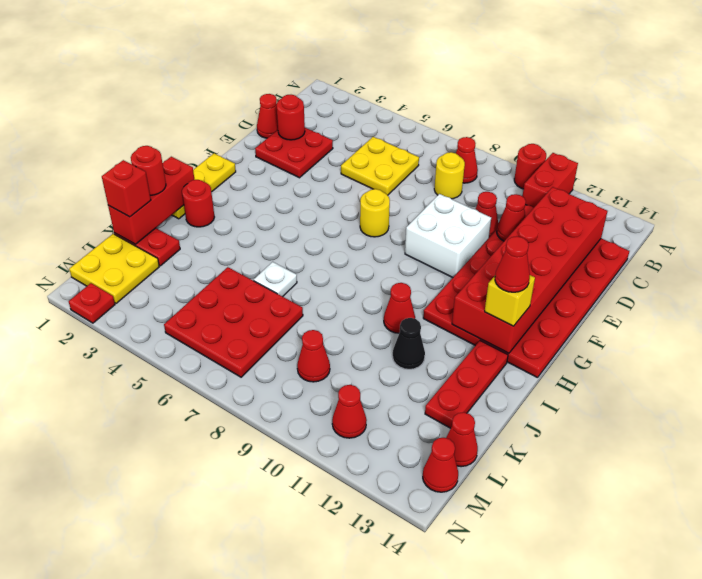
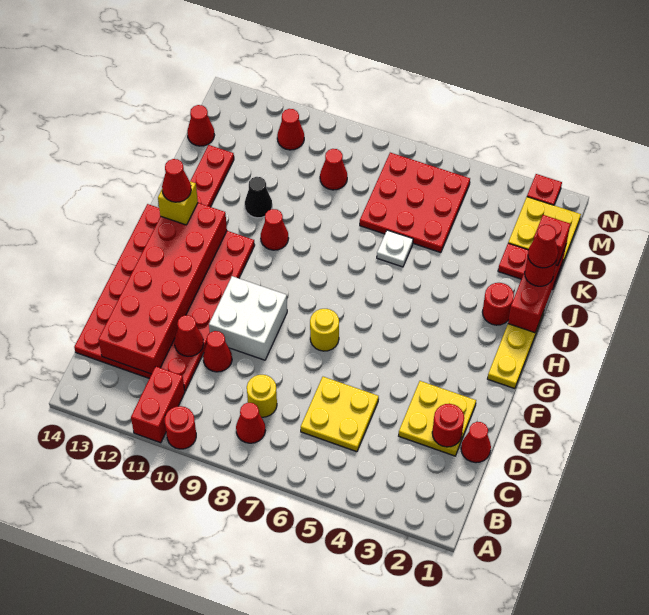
red 2x2 plate [255,128,333,178] -> yellow 2x2 plate [399,381,476,456]
red 1x1 cone [423,438,458,492] -> red 1x1 cone moved to [528,225,558,268]

